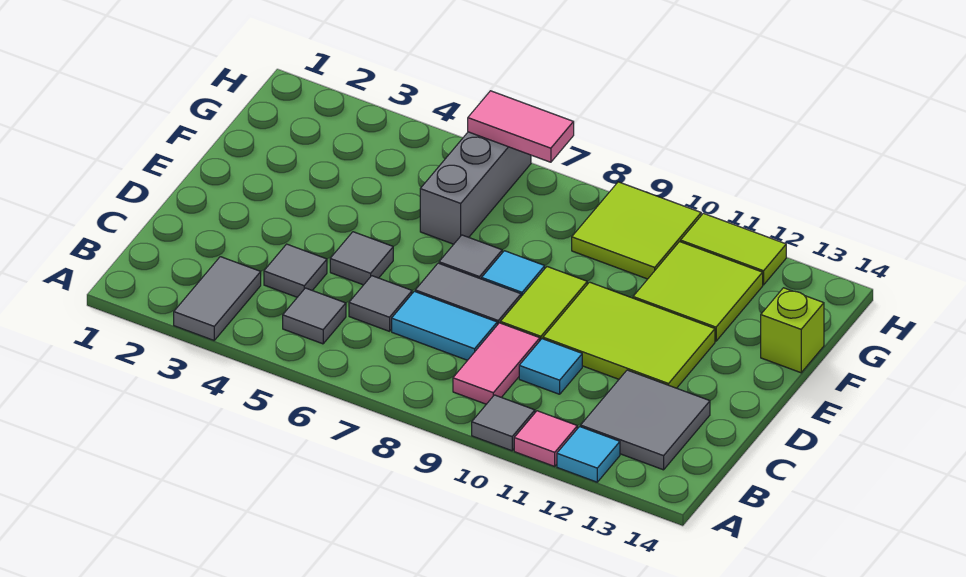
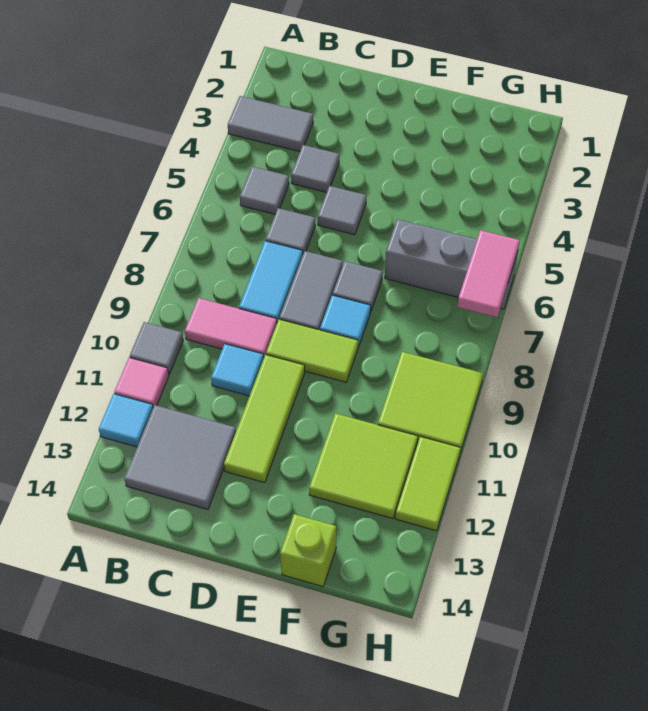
lime 2x3 tile [543,282,715,388] -> lime 1x3 tile [224,355,305,483]

